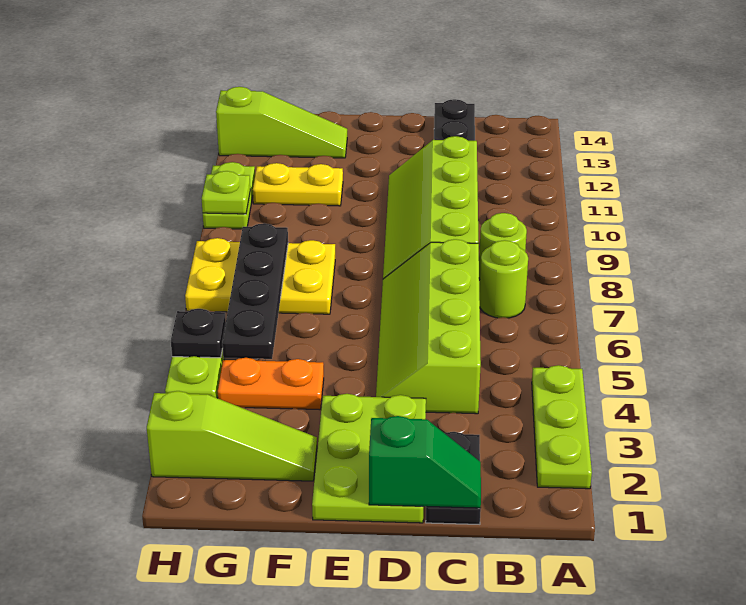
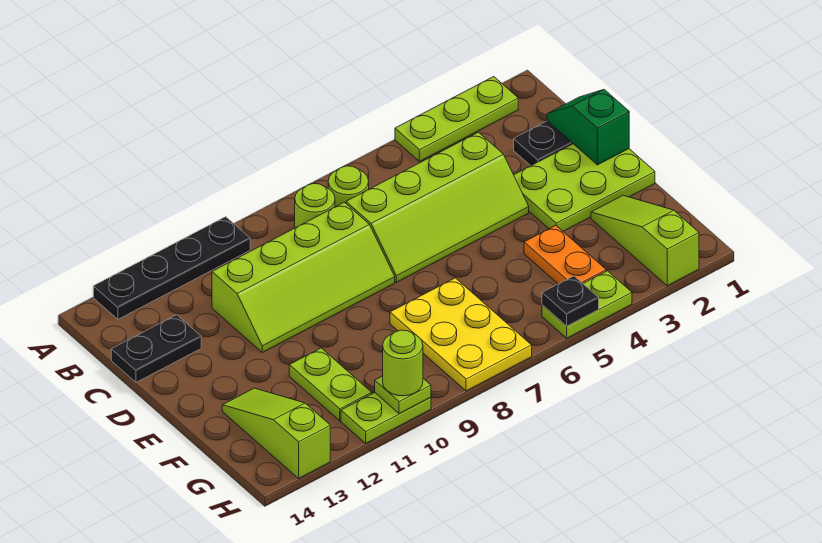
yellow 1x2 plate [253,163,343,206] -> lime 1x2 plate [289,348,372,421]
black 1x4 plate [222,223,288,359] -> black 1x4 plate moved to [93,217,250,319]
none -> lime 1x1 round brick [383,330,423,396]

